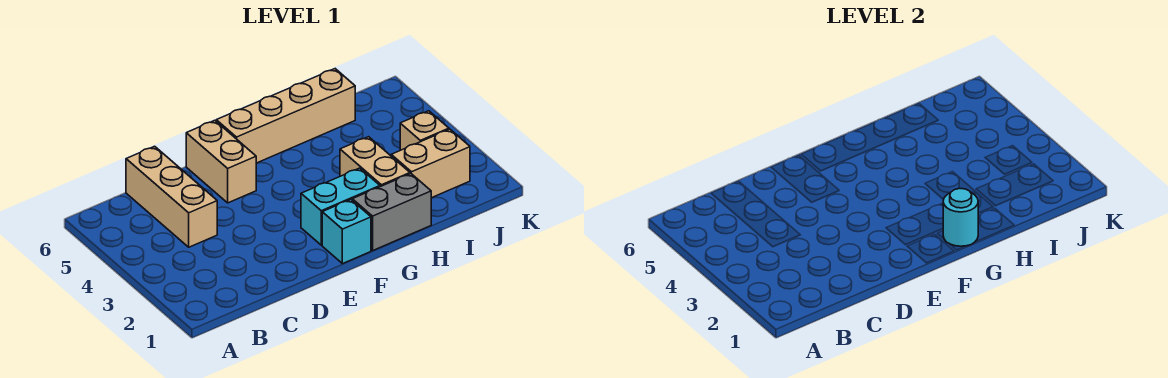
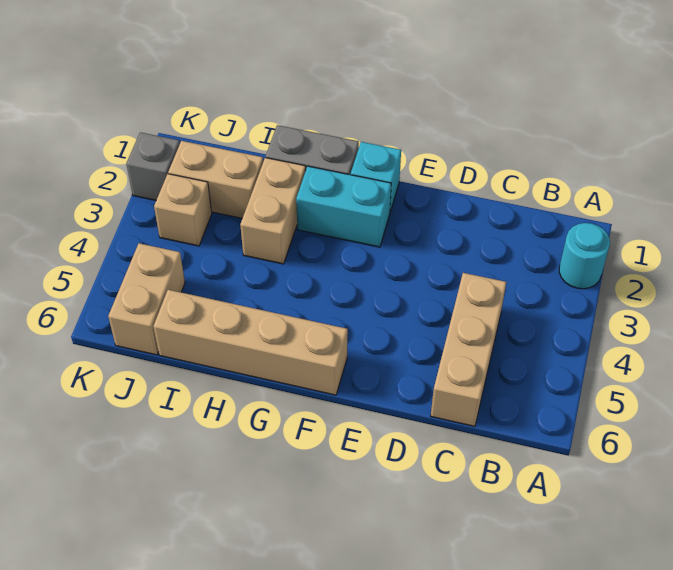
tan 1x2 brick [186,120,256,203] -> tan 1x2 brick moved to [108,243,185,355]
cyan 1x1 round brick [943,189,978,246] -> cyan 1x1 round brick moved to [559,223,610,289]
none -> grey 1x1 brick [126,132,180,200]

